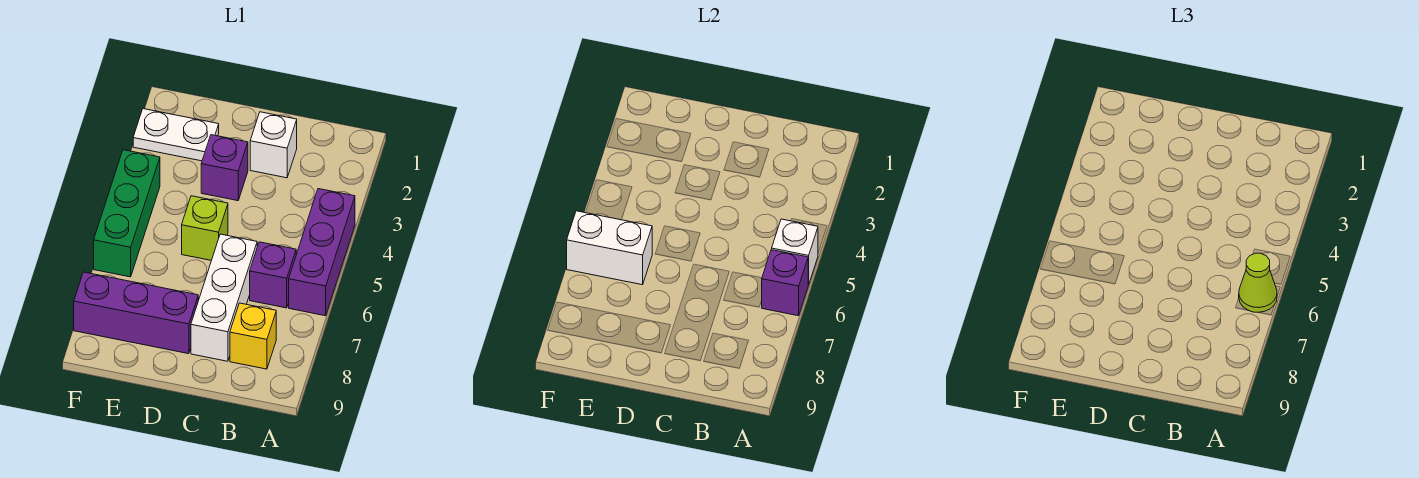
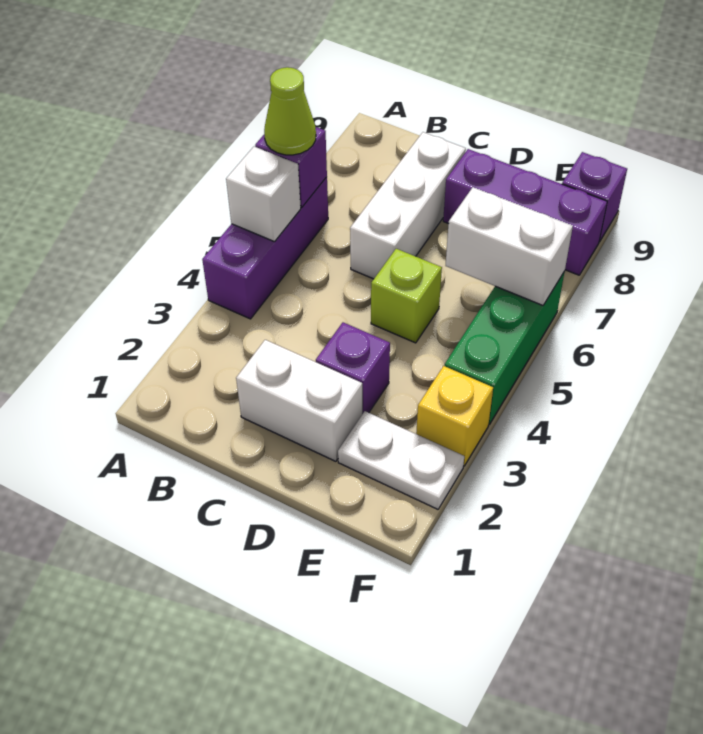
purple 1x1 brick [250,242,296,308] -> purple 1x1 brick moved to [562,152,627,242]
yellow 1x1 brick [230,303,276,369] -> yellow 1x1 brick moved to [416,366,493,466]
white 1x1 brick [250,112,297,178] -> white 1x2 brick [236,340,362,461]

